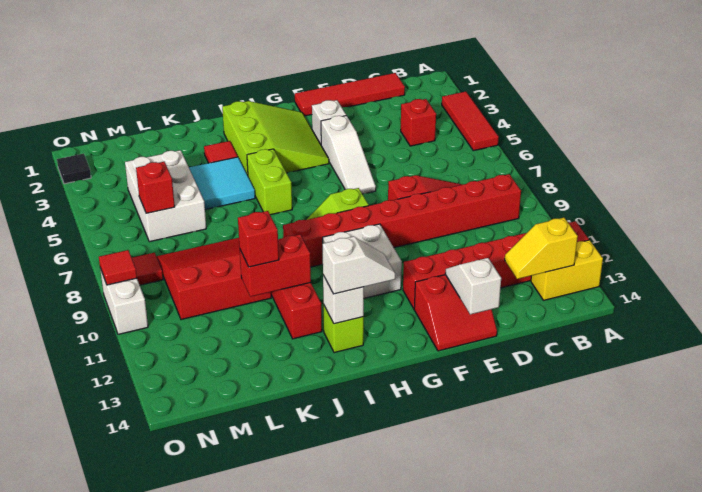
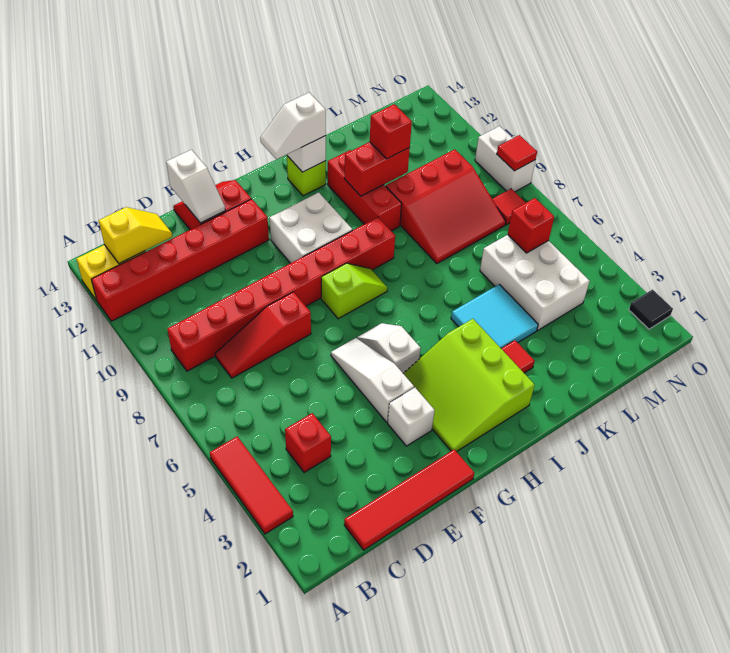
none -> white 1x2 slope [357,323,421,373]
lime 1x2 brick [247,149,292,215] -> none

